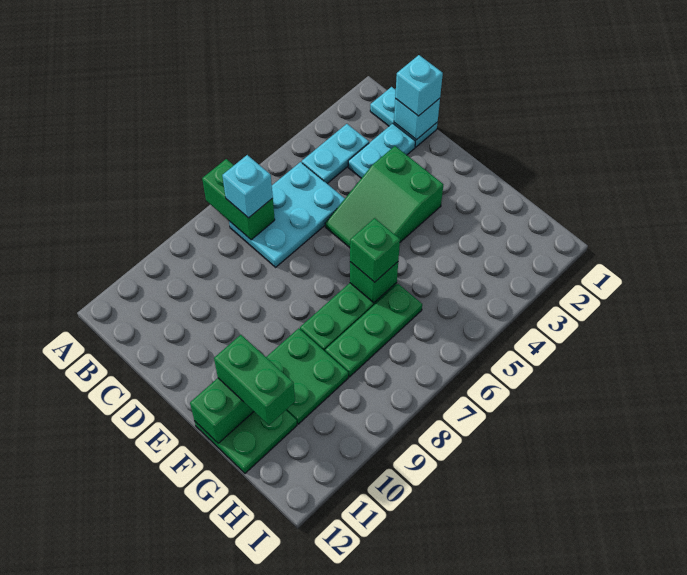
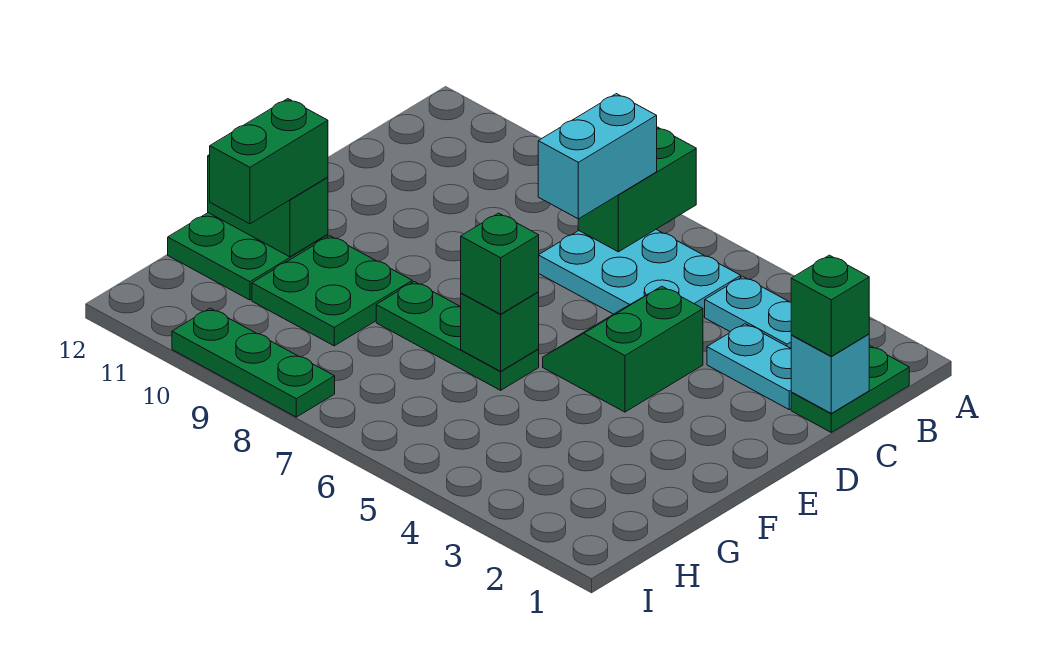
cyan 1x2 plate [370,87,438,147] -> green 1x2 plate [791,345,909,432]
cyan 1x1 brick [222,155,273,218] -> cyan 1x2 brick [538,94,657,219]
cyan 1x1 brick [395,55,443,116] -> green 1x1 brick [791,255,869,356]
green 2x3 slope [325,146,443,248] -> green 2x2 slope [543,286,703,412]
green 1x3 plate [325,284,422,377] -> green 1x3 plate moved to [172,308,335,417]

